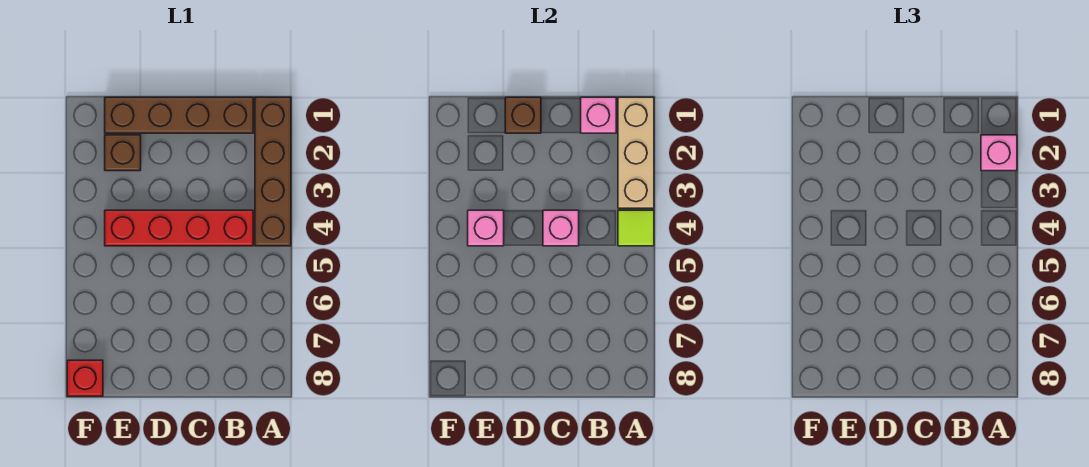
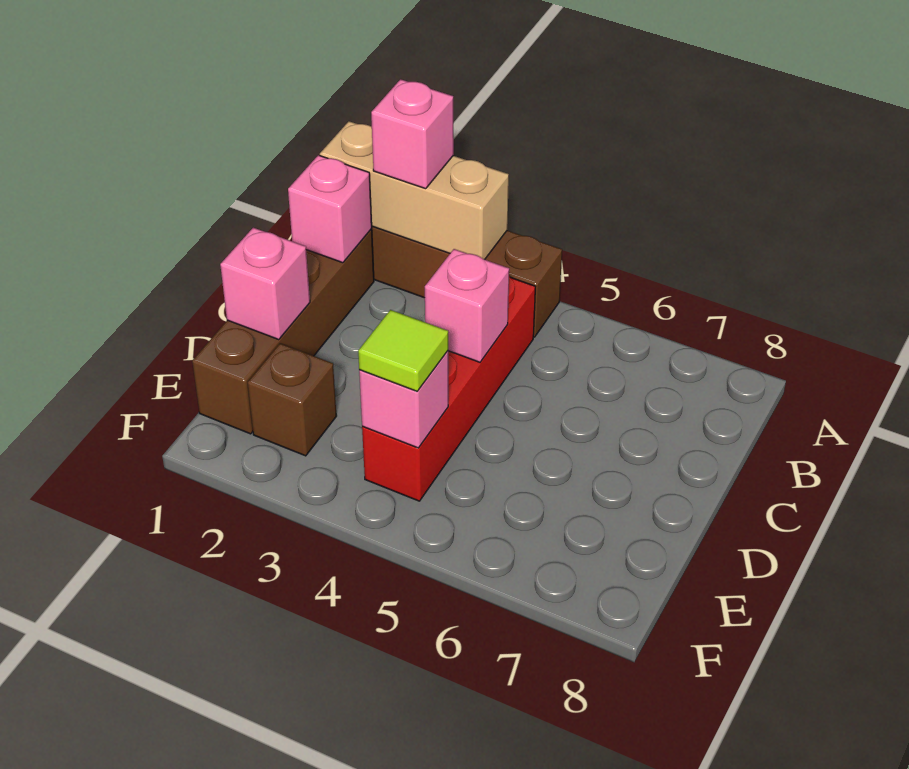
lime 1x1 tile [618,210,654,246] -> lime 1x1 tile moved to [358,310,448,391]
brown 1x1 brick [505,97,541,133] -> pink 1x1 brick [220,228,310,340]
red 1x1 brick [67,360,103,396] -> none

